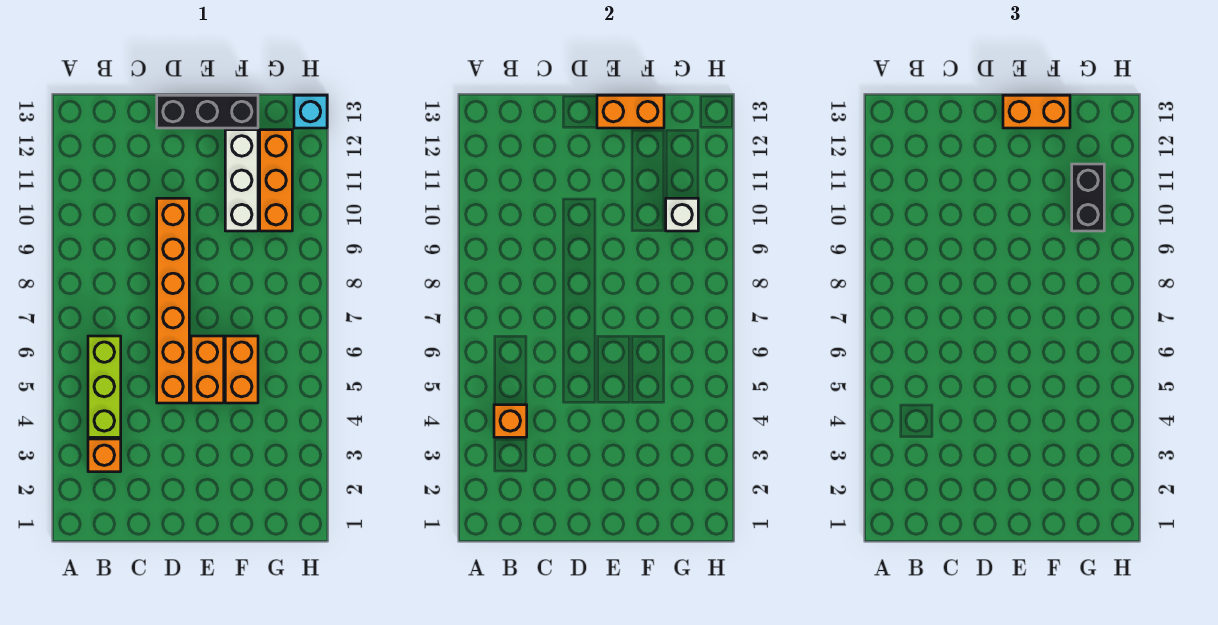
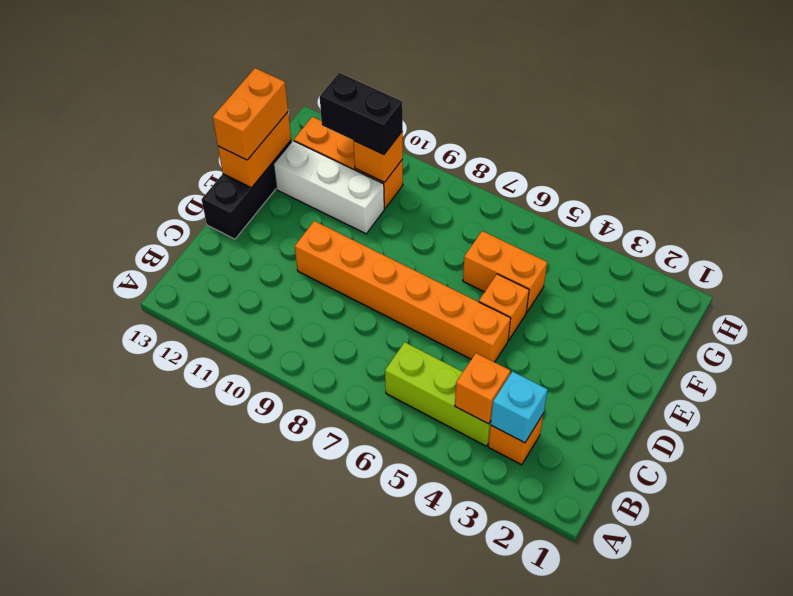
orange 1x2 brick [191,336,224,403] -> orange 1x1 brick [479,274,529,340]
white 1x1 brick [666,198,698,231] -> orange 1x1 brick [354,131,403,182]
cyan 1x1 brick [294,95,327,128] -> cyan 1x1 brick moved to [491,371,548,443]

